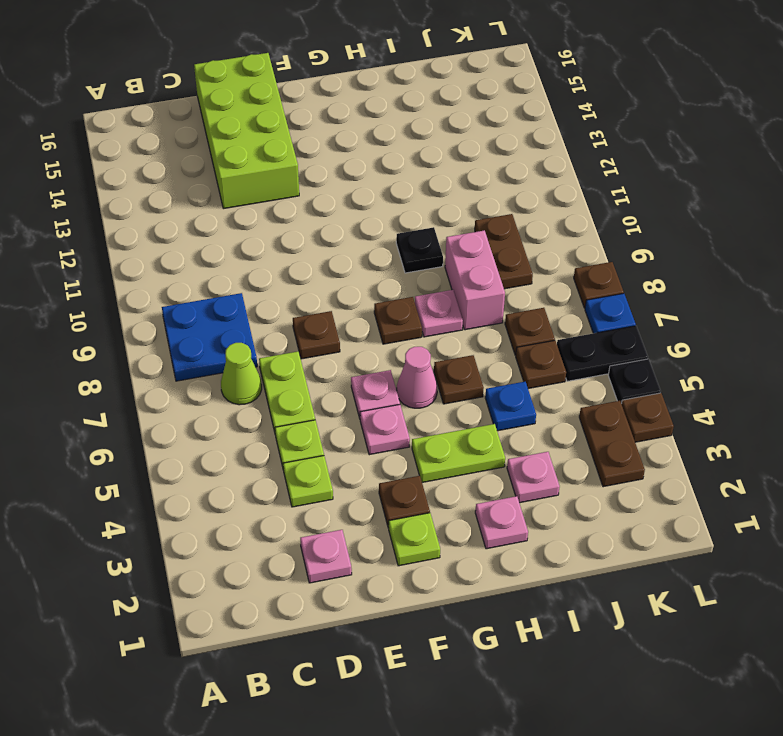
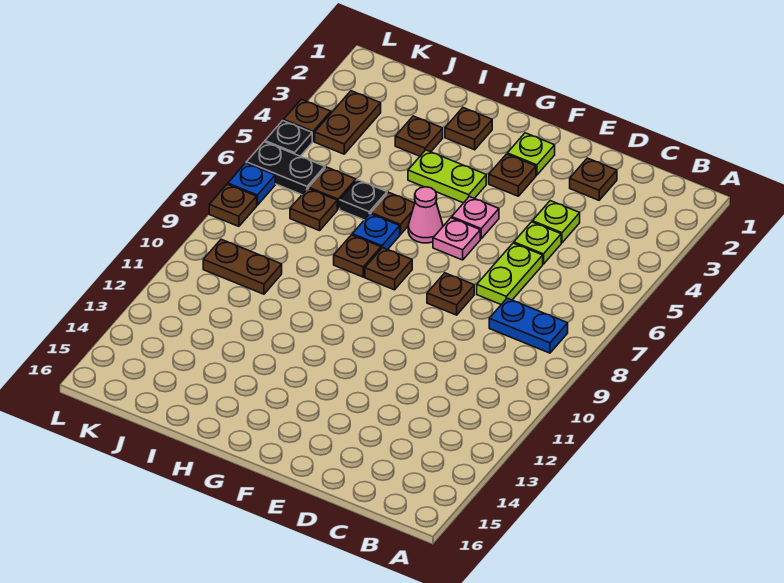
blue 2x2 plate [162,293,257,381] -> blue 1x2 plate [489,298,568,353]
lime 1x1 cone [221,343,262,405] -> none
pink 1x1 plate [300,530,352,583] -> brown 1x1 plate [570,158,617,200]
lime 2x4 brick [194,53,299,209] -> none
pink 1x1 plate [475,496,528,549] -> brown 1x1 plate [445,108,492,150]
pink 1x1 plate [415,290,463,337] -> brown 1x1 plate [334,235,381,277]
black 1x1 plate [396,227,443,273] -> black 1x1 plate moved to [340,180,387,220]
pink 1x1 plate [507,452,560,503] -> brown 1x1 plate [395,116,443,156]
blue 1x1 plate [485,382,536,431] -> blue 1x1 plate moved to [352,214,400,249]
pink 1x2 brick [445,230,505,330] -> none
brown 1x2 plate [475,214,533,289] -> brown 1x2 plate turned to [203,239,282,294]

